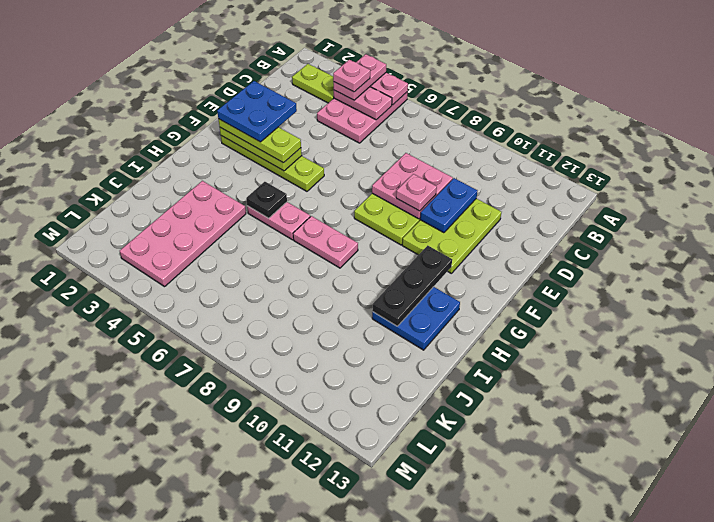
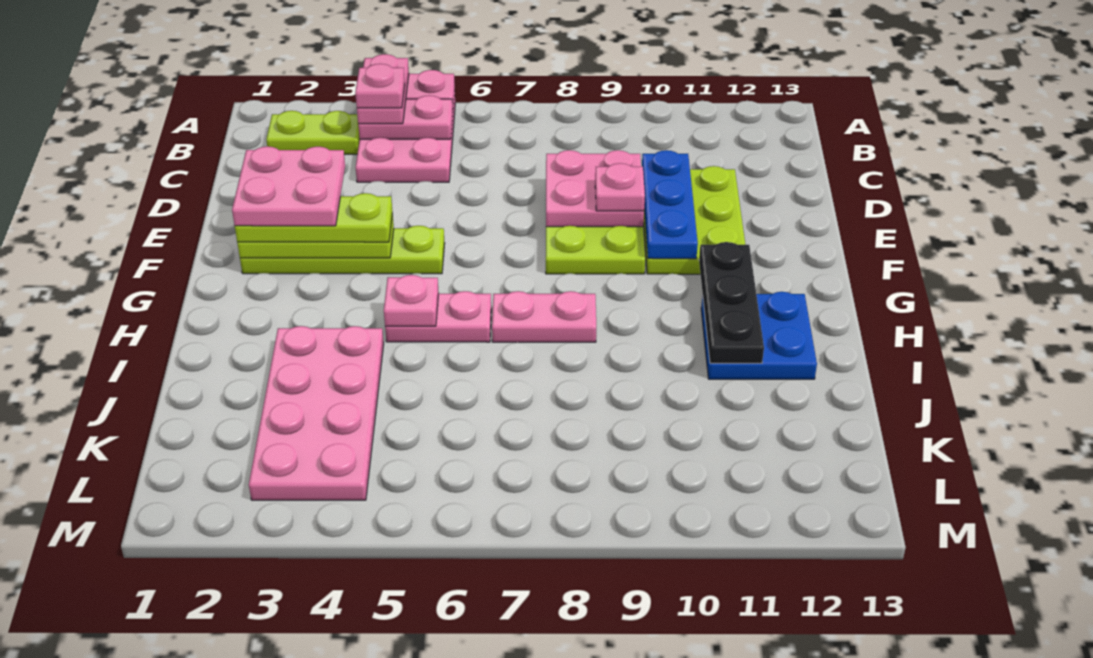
blue 1x2 plate [420,178,477,233] -> blue 1x3 plate [642,150,698,259]
blue 2x2 plate [217,81,297,142] -> pink 2x2 plate [232,146,345,226]
black 1x1 plate [246,182,287,218] -> pink 1x1 plate [384,275,439,326]

